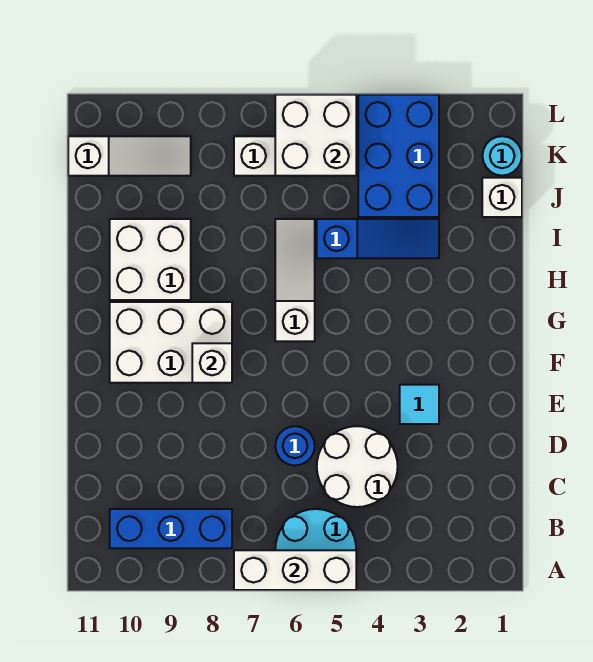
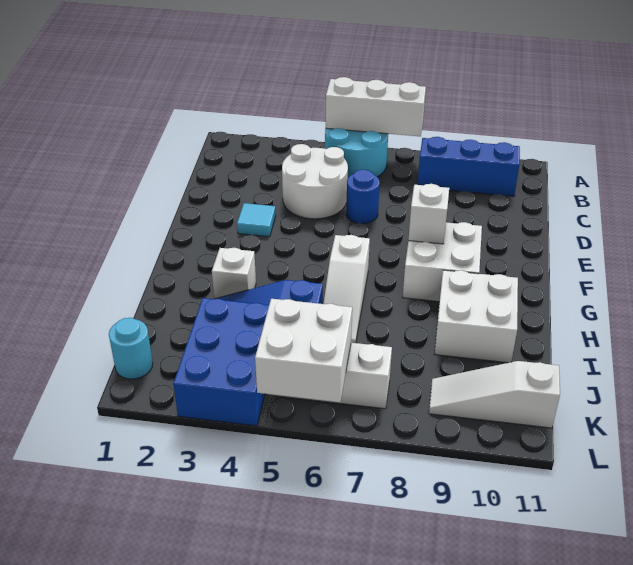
white 2x3 brick [110,302,232,383] -> white 2x2 brick [403,222,482,302]
white 1x1 brick [482,178,522,217] -> white 1x1 brick moved to [212,248,256,299]

